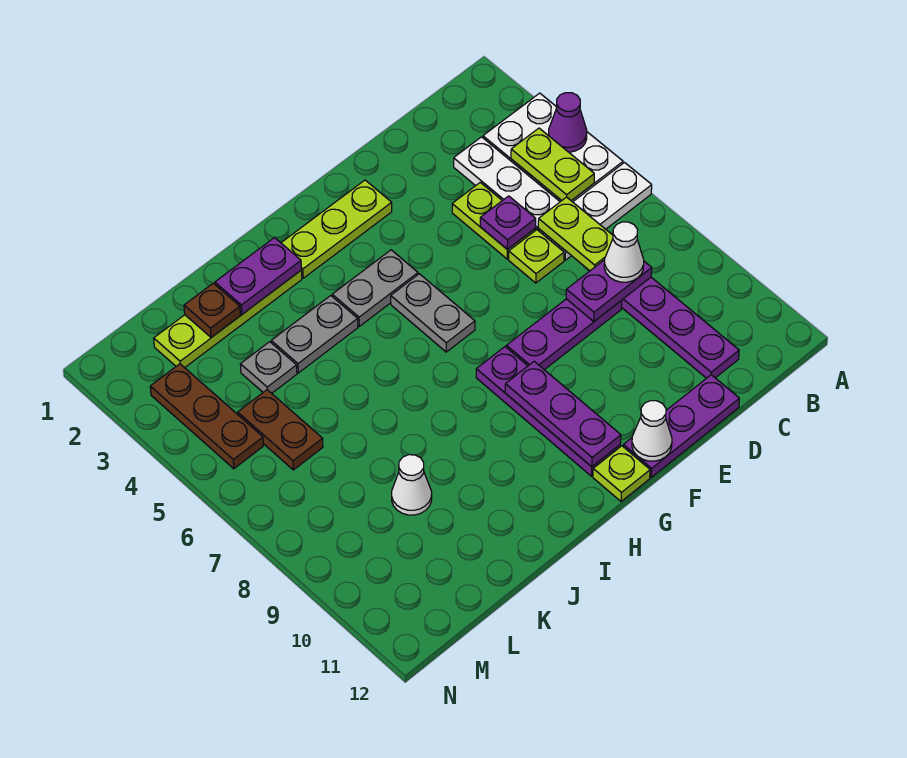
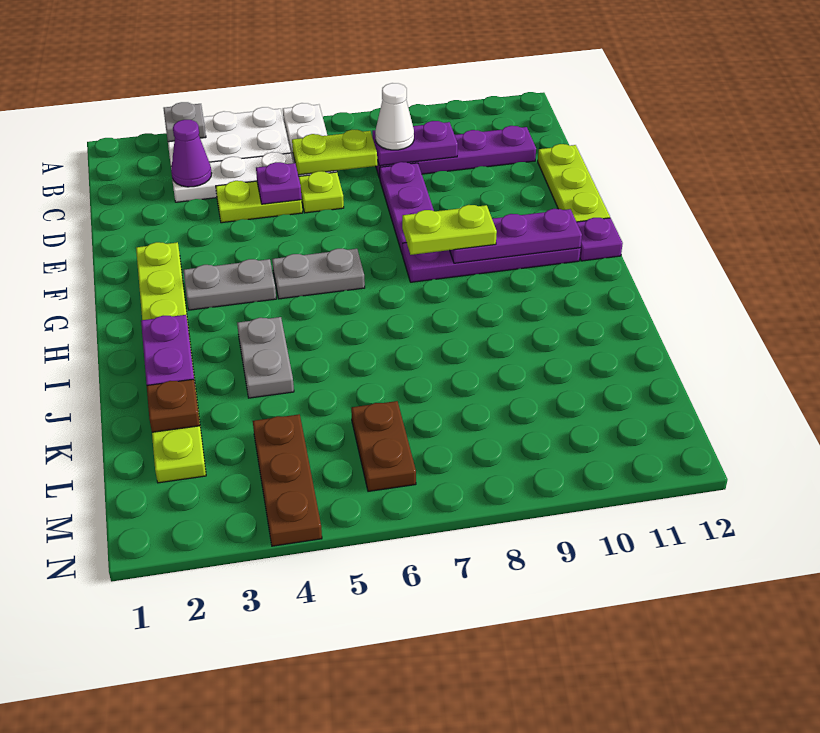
purple 1x1 cone [548,93,587,152] -> purple 1x1 cone moved to [171,120,211,187]
lime 1x2 plate [511,128,594,201] -> lime 1x2 plate moved to [402,205,497,255]
purple 1x2 plate [566,260,652,321] -> purple 1x2 plate turned to [372,121,458,166]
purple 1x3 plate [623,375,739,477] -> lime 1x3 plate [538,144,610,222]
white 1x1 cone [632,401,672,461] -> none
grey 1x2 plate [332,250,418,326] -> grey 1x2 plate turned to [183,259,276,310]
lime 1x1 plate [593,446,650,501] -> purple 1x1 plate [577,218,623,261]
grey 1x1 plate [240,342,297,393] -> grey 1x1 plate moved to [163,102,206,142]
white 1x1 cone [392,455,432,515] -> none
brown 1x2 plate [238,390,323,470] -> brown 1x2 plate turned to [351,401,416,491]
brown 1x3 plate [150,364,263,469] -> brown 1x3 plate turned to [253,414,322,546]

